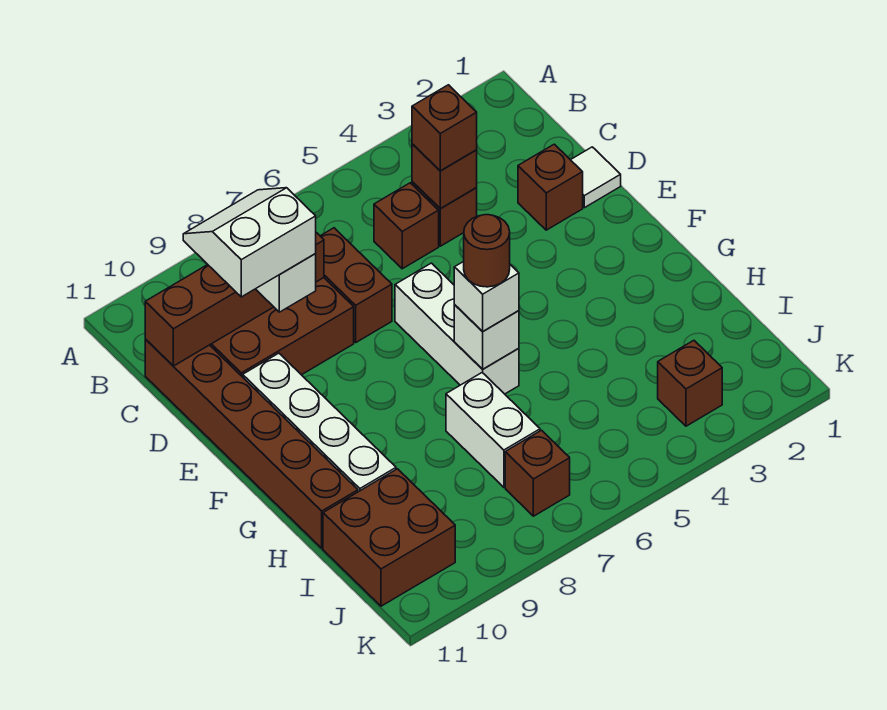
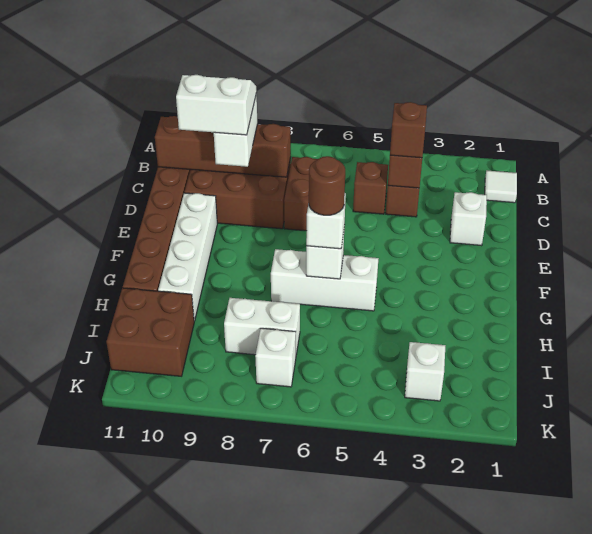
white 1x1 tile [571,147,621,208] -> white 1x1 tile moved to [485,171,517,203]
brown 1x1 brick [518,144,583,230] -> white 1x1 brick [450,192,487,246]
white 1x3 brick [395,263,519,394] -> white 1x3 brick turned to [271,249,379,311]
white 1x2 brick [446,373,540,487] -> white 1x2 brick turned to [224,298,300,355]
brown 1x1 brick [658,340,722,426] -> white 1x1 brick [405,342,445,401]
brown 1x1 brick [505,430,570,516] -> white 1x1 brick [255,328,296,387]

